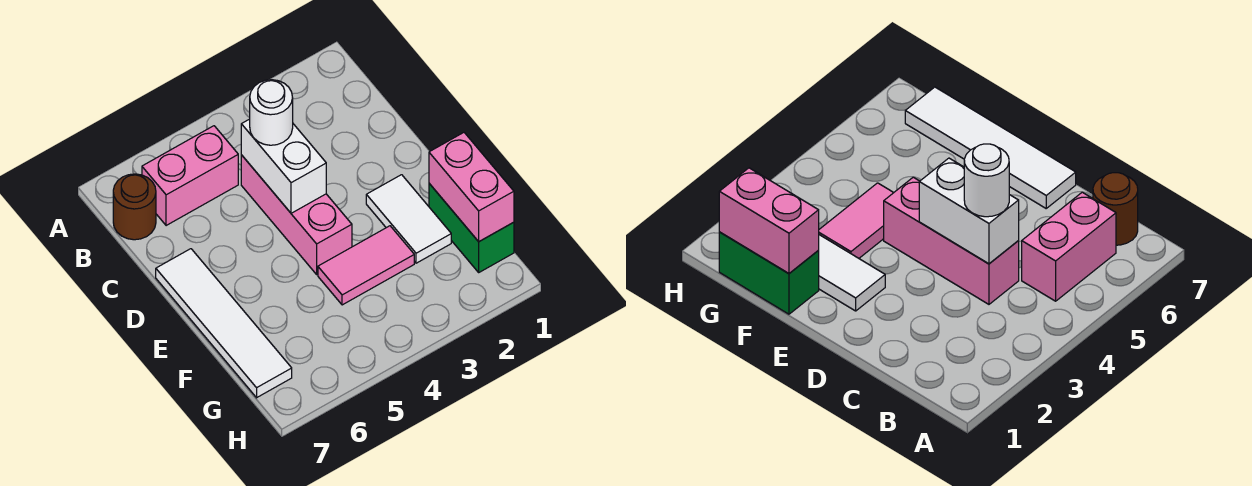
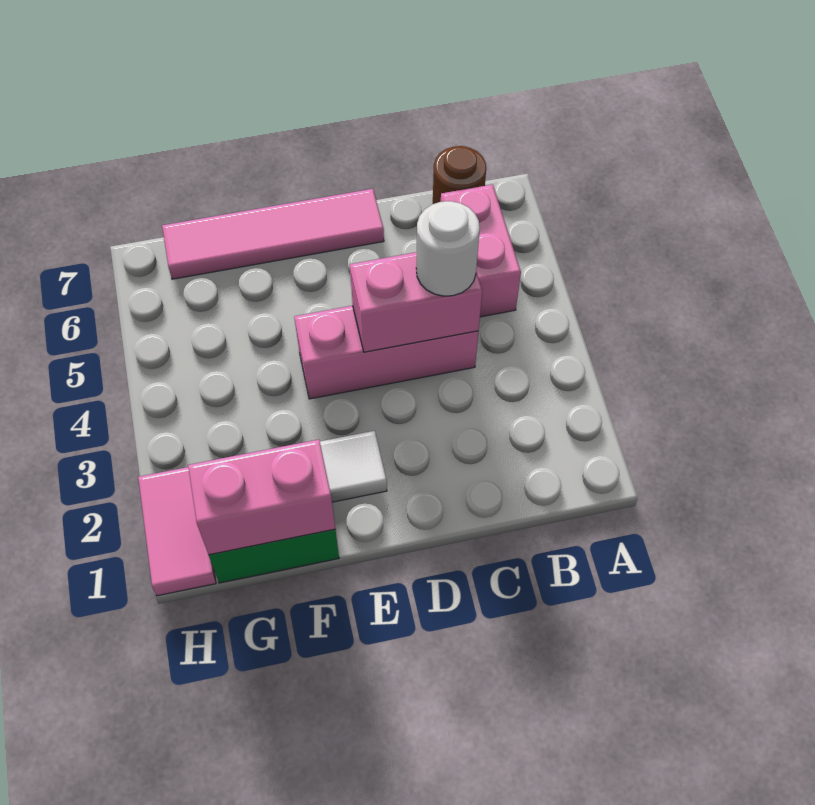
white 1x2 brick [241,119,326,213] -> pink 1x2 brick [350,252,482,352]
white 1x4 tile [156,249,292,398] -> pink 1x4 tile [162,189,384,279]
pink 1x2 tile [318,226,414,305] -> pink 1x2 tile moved to [138,467,216,596]

